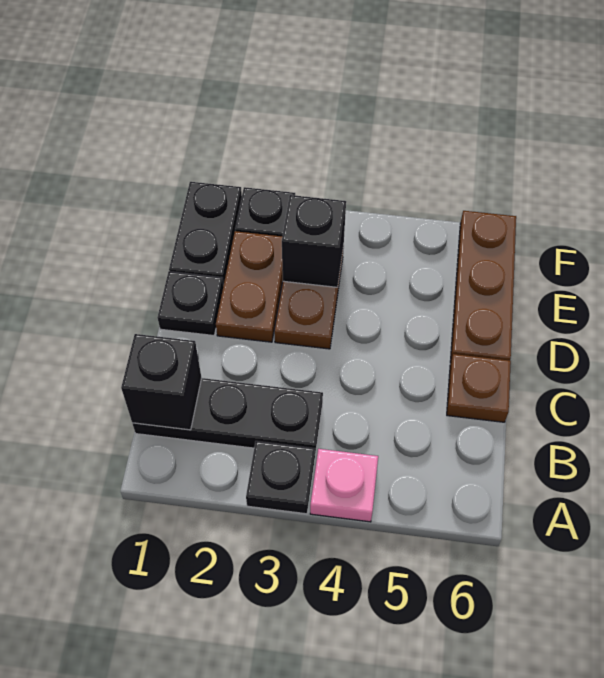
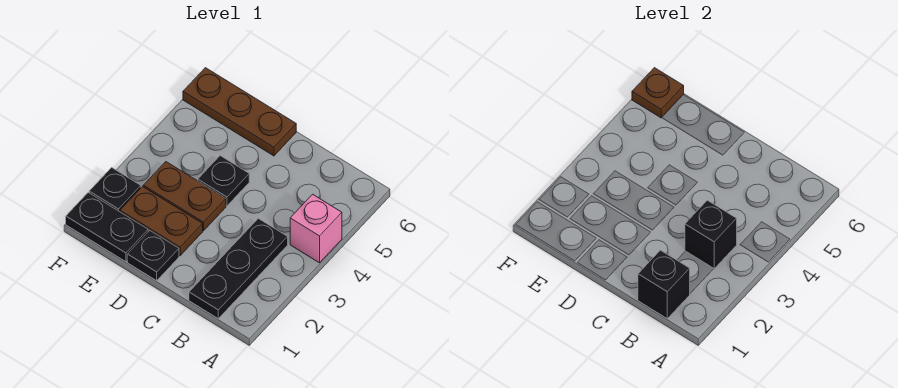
black 1x1 plate [246,441,315,514] -> black 1x1 plate moved to [198,156,249,206]
pink 1x1 plate [310,449,378,522] -> pink 1x1 brick [290,194,342,263]
brown 1x1 plate [447,354,511,422] -> brown 1x1 plate moved to [632,68,684,118]
black 1x1 brick [282,195,346,287] -> black 1x1 brick moved to [685,200,737,269]

